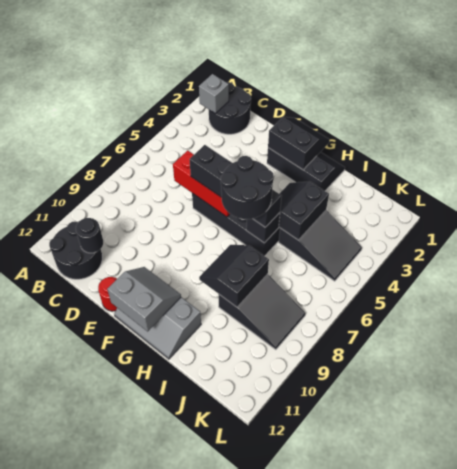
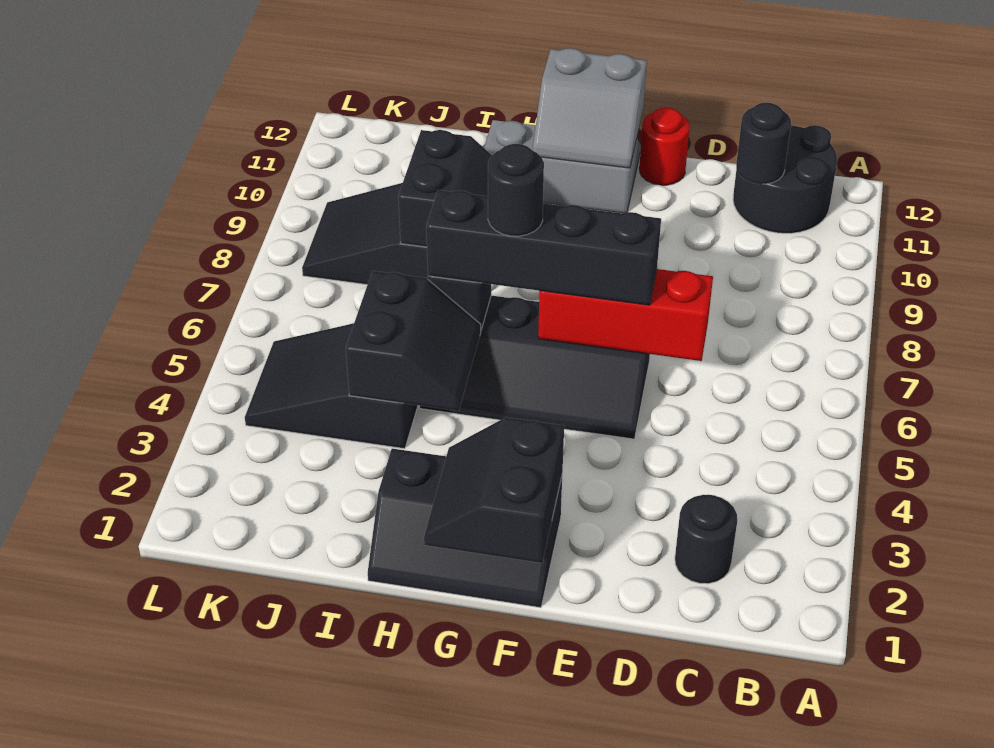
black 2x2 round brick [209,82,251,134] -> black 1x1 round brick [675,495,737,584]
grey 1x1 brick [199,74,229,114] -> none
black 2x2 slope [268,117,330,170] -> black 2x2 slope turned to [424,417,564,563]
black 2x2 round brick [221,156,274,219] -> black 1x1 round brick [488,144,544,236]

